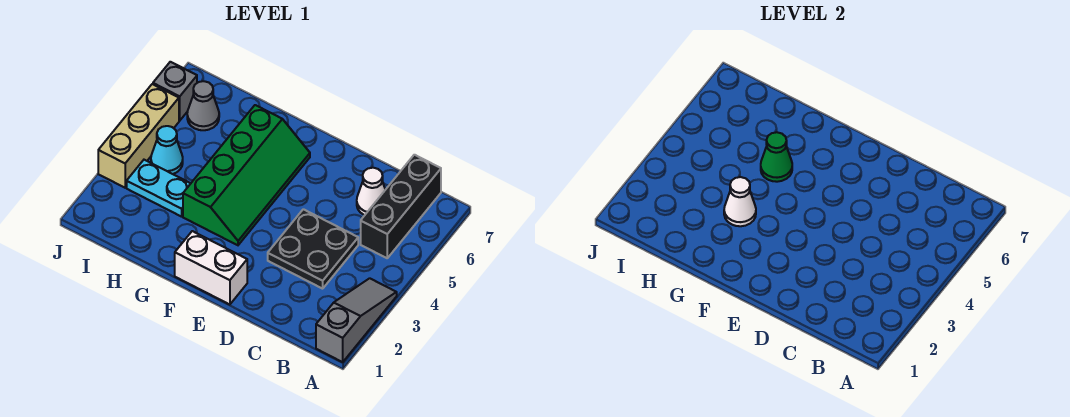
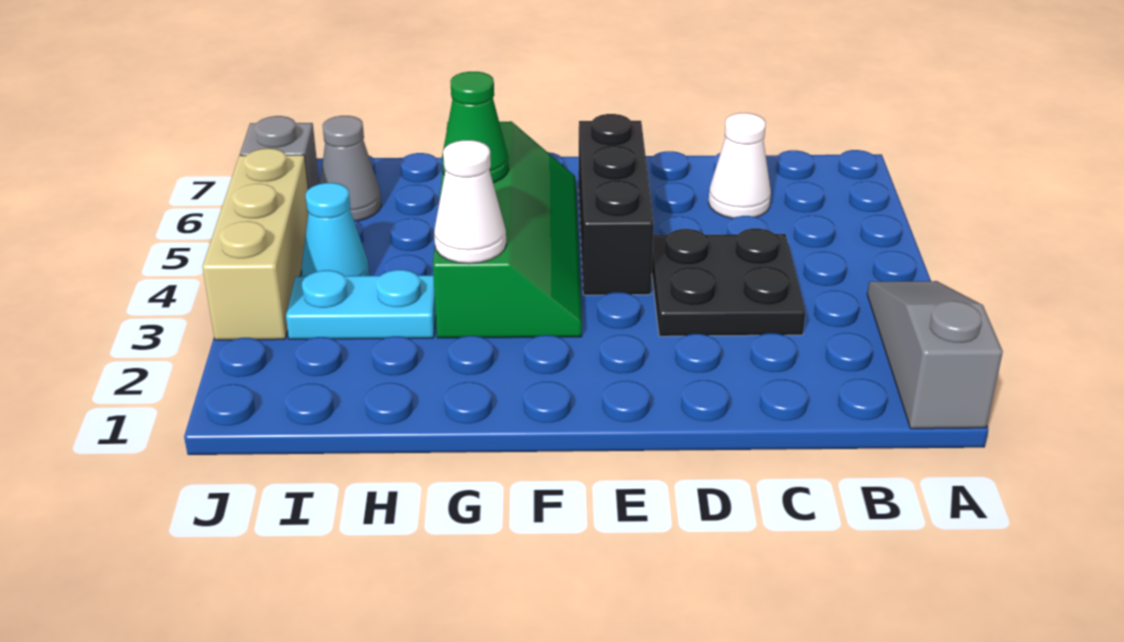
black 1x3 brick [361,155,441,258] -> black 1x3 brick moved to [578,114,654,295]
white 1x2 brick [175,231,247,305] -> none

